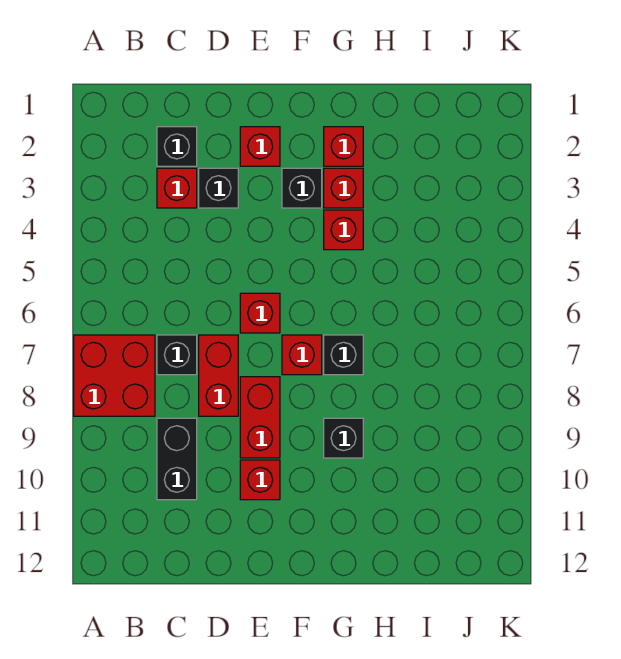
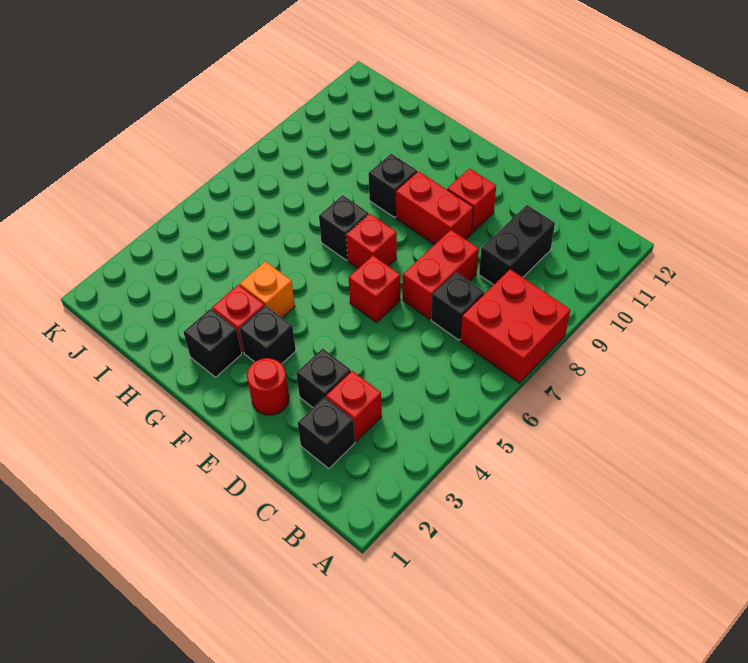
red 1x1 brick [240,127,280,166] -> red 1x1 round brick [247,358,289,415]
red 1x2 brick [240,377,280,458] -> red 1x2 brick turned to [396,171,473,245]
red 1x1 brick [324,127,363,166] -> black 1x1 brick [184,309,242,377]
red 1x1 brick [324,210,363,250] -> orange 1x1 brick [240,262,295,318]

